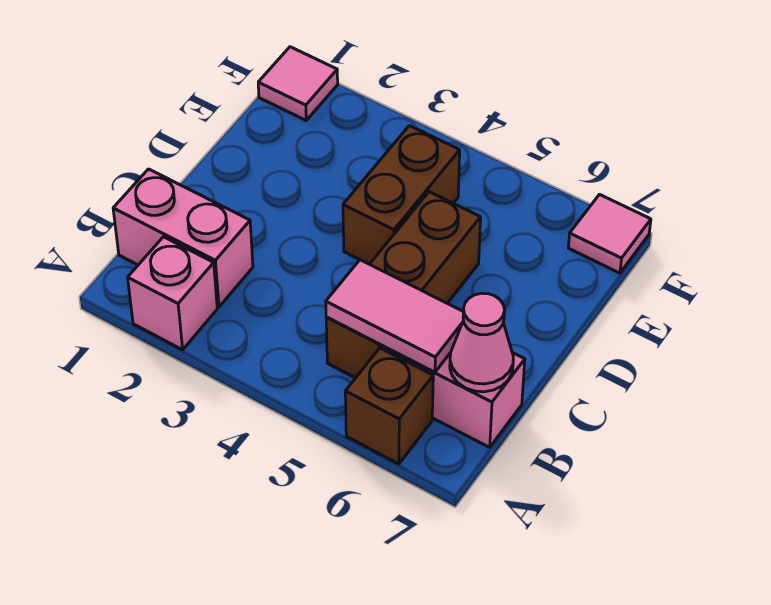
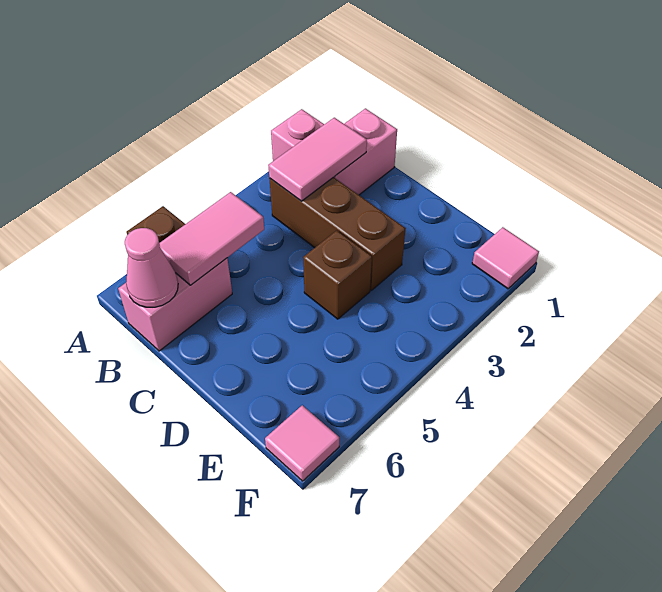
none -> pink 1x2 tile [268,118,367,201]
brown 1x3 brick [326,192,481,378] -> brown 1x3 brick moved to [269,177,406,290]
brown 1x2 brick [343,126,460,264] -> brown 1x1 brick [303,231,372,319]

